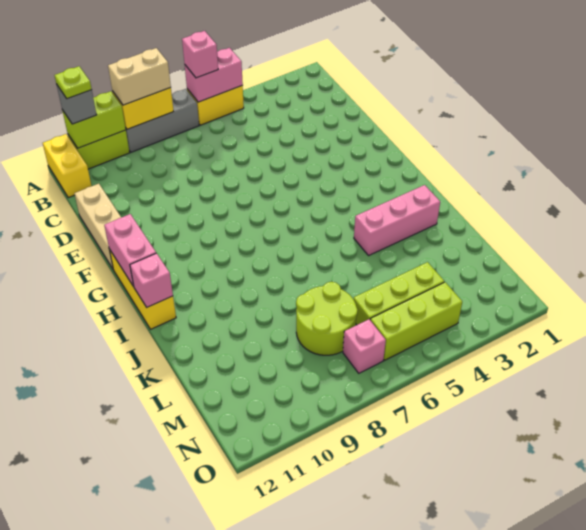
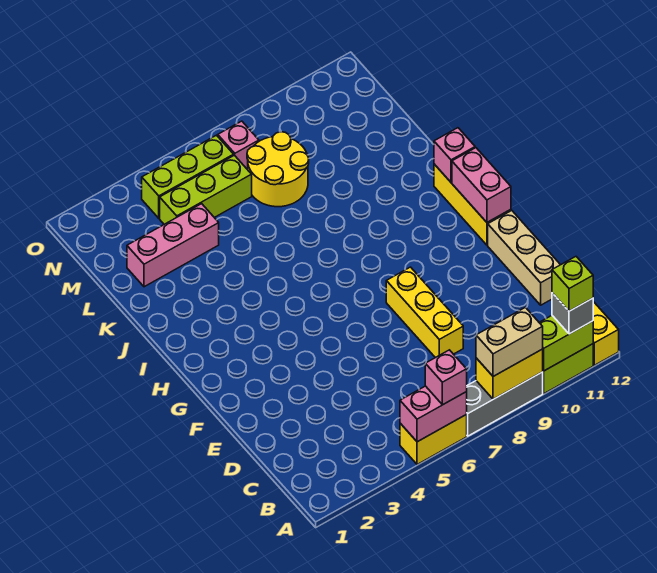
lime 1x1 plate [55,66,92,99] -> lime 1x1 brick [552,257,593,311]
none -> yellow 1x3 brick [386,267,463,358]
pink 1x3 brick [354,185,440,255] -> pink 1x3 brick moved to [127,204,219,287]
lime 2x2 round brick [296,282,357,355] -> yellow 2x2 round brick [247,132,309,207]

